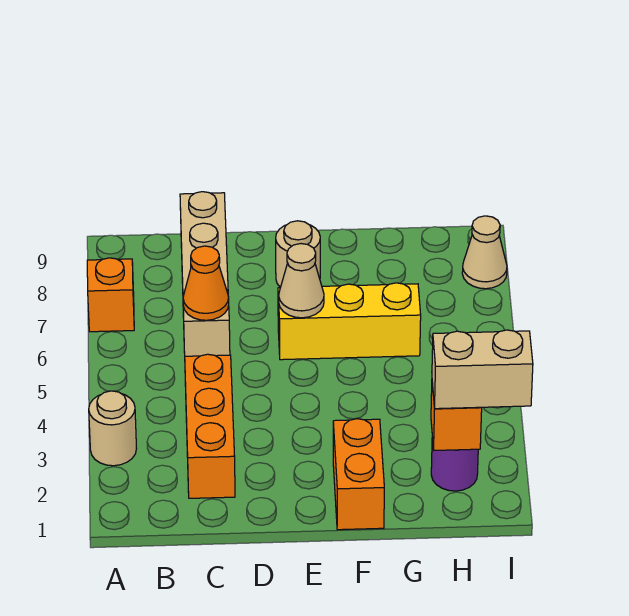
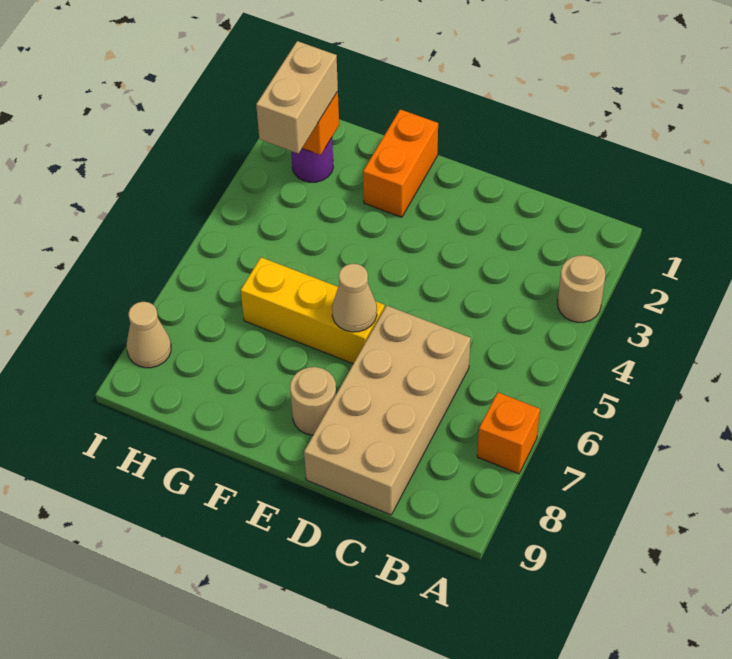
orange 1x3 brick [185,354,235,498] -> none
tan 1x4 brick [180,192,230,356] -> tan 2x4 brick [304,306,471,515]
orange 1x1 cone [183,246,229,320] -> none
tan 1x2 brick [432,330,533,409] -> tan 1x2 brick turned to [256,41,338,154]

